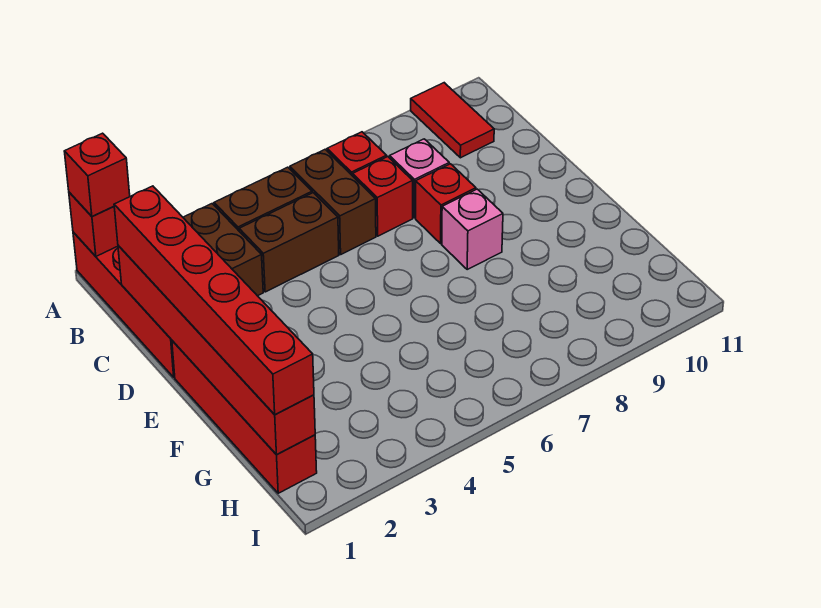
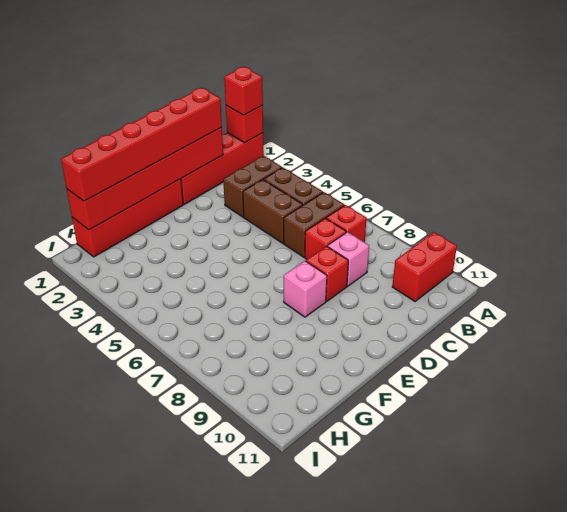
red 1x2 tile [411,83,494,158] -> red 1x2 brick [392,232,457,301]

